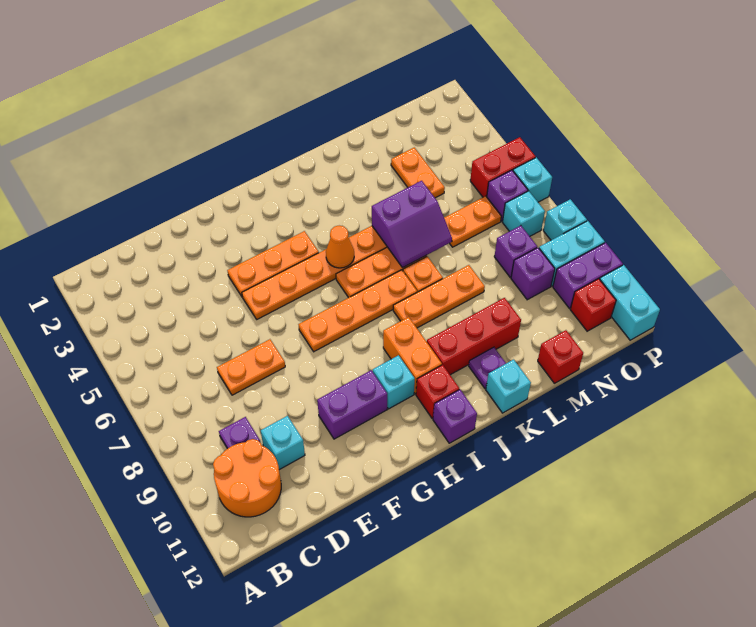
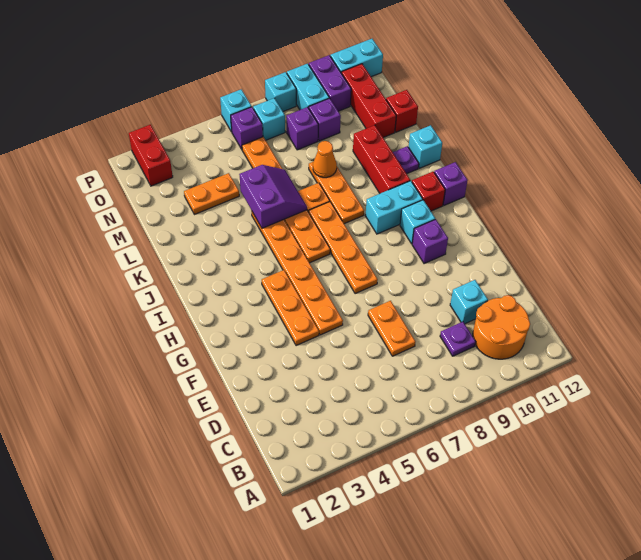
purple 1x2 brick [317,370,387,439] -> purple 1x1 brick [412,219,448,264]
orange 1x1 cone [326,226,354,268] -> orange 1x1 cone moved to [313,141,337,178]
orange 1x2 brick [383,317,442,394] -> cyan 1x2 brick [366,181,423,234]
red 1x2 brick [470,137,535,197] -> red 1x2 brick moved to [129,125,173,186]
red 1x1 brick [570,279,616,331] -> red 1x3 brick [342,64,396,138]

